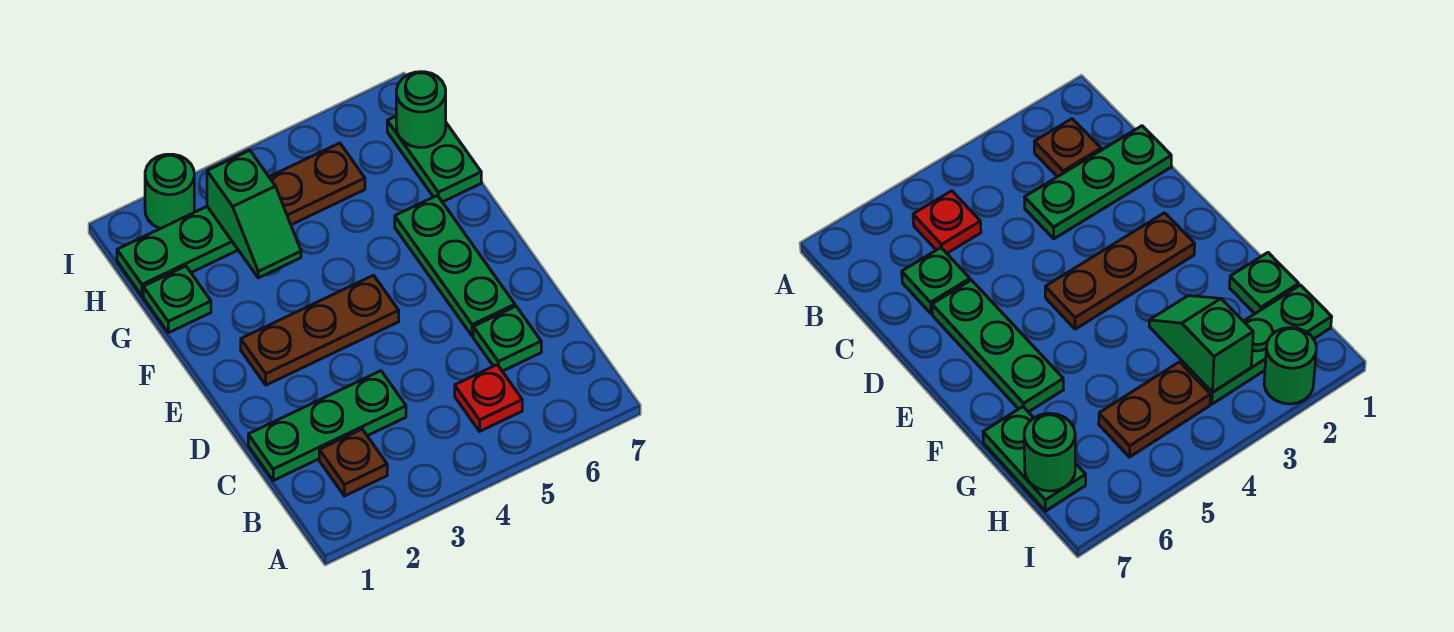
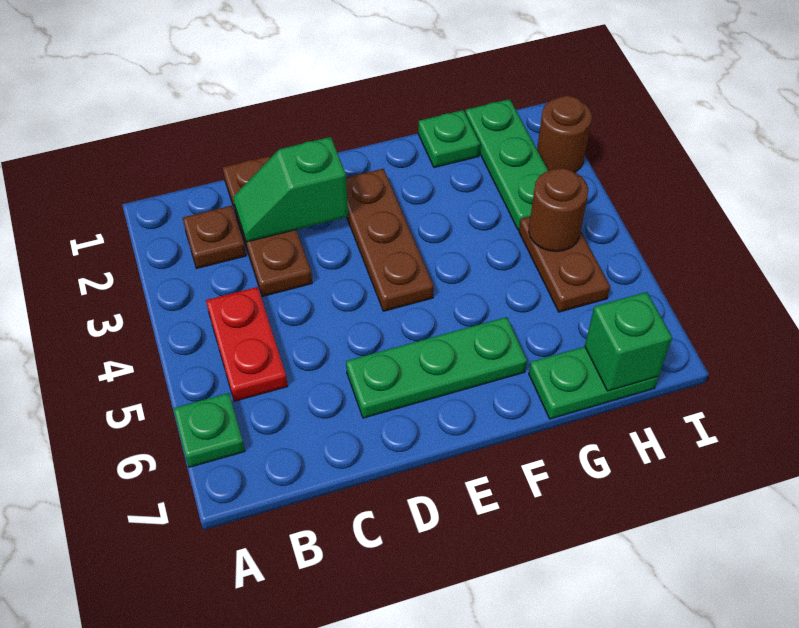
red 1x1 plate [455,365,522,431] -> red 1x2 plate [206,287,288,401]
green 1x3 plate [248,371,406,480] -> brown 1x3 plate [223,156,312,297]
green 1x1 plate [473,306,541,371] -> green 1x1 plate moved to [173,393,245,467]
green 1x2 slope [207,150,301,278] -> green 1x2 slope moved to [233,137,348,242]
none -> brown 1x1 round brick [528,168,588,252]
green 1x1 round brick [396,72,446,148] -> green 1x1 brick [585,292,672,391]
green 1x1 round brick [145,154,194,229] -> brown 1x1 round brick [537,96,592,172]

